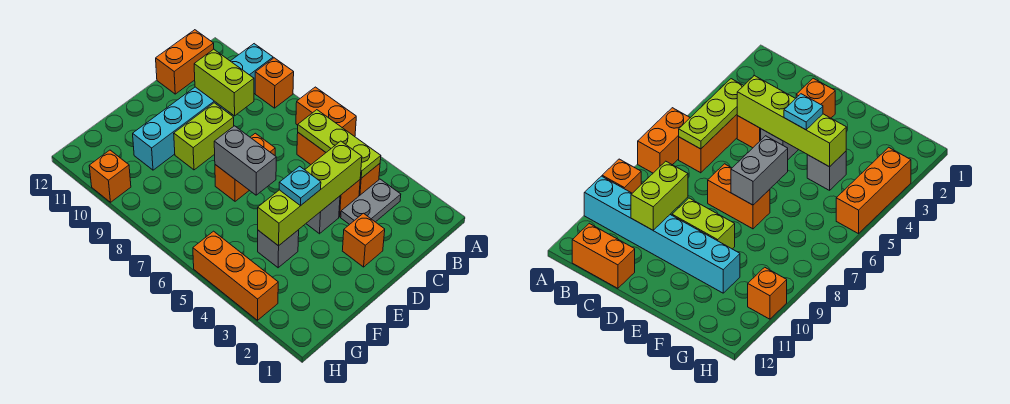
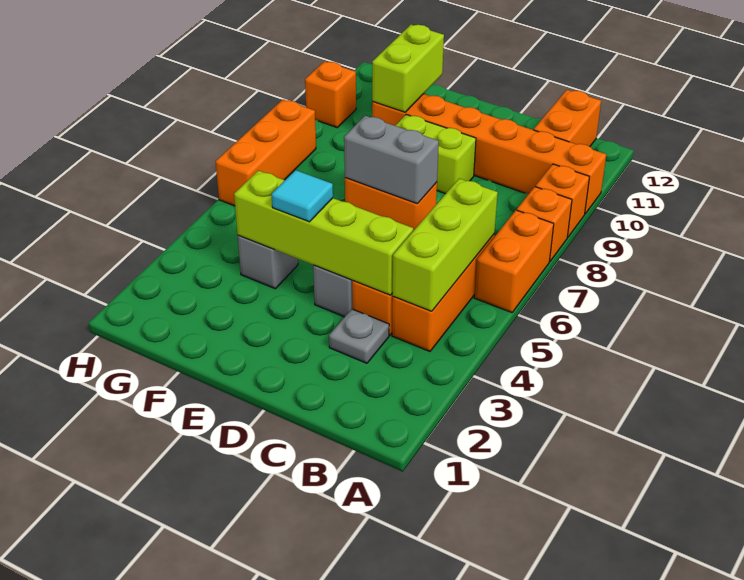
cyan 1x6 brick [133,44,273,170] -> orange 1x6 brick [372,94,606,214]
grey 1x2 plate [341,179,401,225] -> grey 1x1 plate [329,309,389,363]
lime 1x3 plate [298,110,381,178] -> lime 1x3 brick [392,179,498,311]
orange 1x2 brick [156,30,214,94] -> orange 1x2 brick turned to [534,90,601,147]
lime 1x2 brick [194,49,254,116] -> lime 1x2 brick moved to [372,25,444,112]
orange 1x1 brick [342,213,385,267] -> orange 1x1 brick moved to [517,187,572,261]
cyan 1x1 plate [279,166,321,206] -> cyan 1x1 tile [271,170,333,222]
grey 1x2 brick [214,126,276,195] -> grey 1x2 brick turned to [344,116,439,204]
orange 1x3 brick [193,231,278,320] -> orange 1x3 brick moved to [215,100,316,206]

